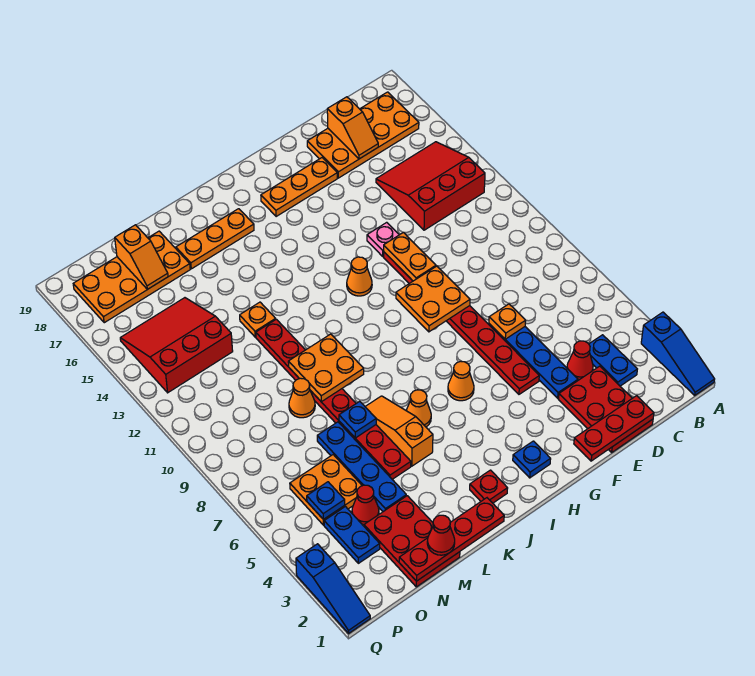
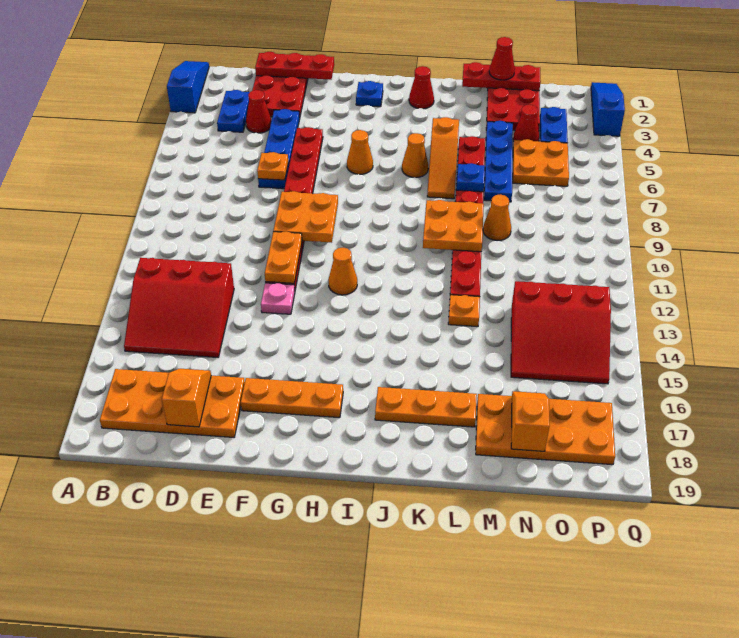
red 1x1 plate [470,470,508,503] -> red 1x1 cone [409,66,434,109]
red 1x4 plate [399,498,504,581] -> red 1x3 plate [462,62,541,91]
blue 1x1 plate [307,482,345,519] -> none

